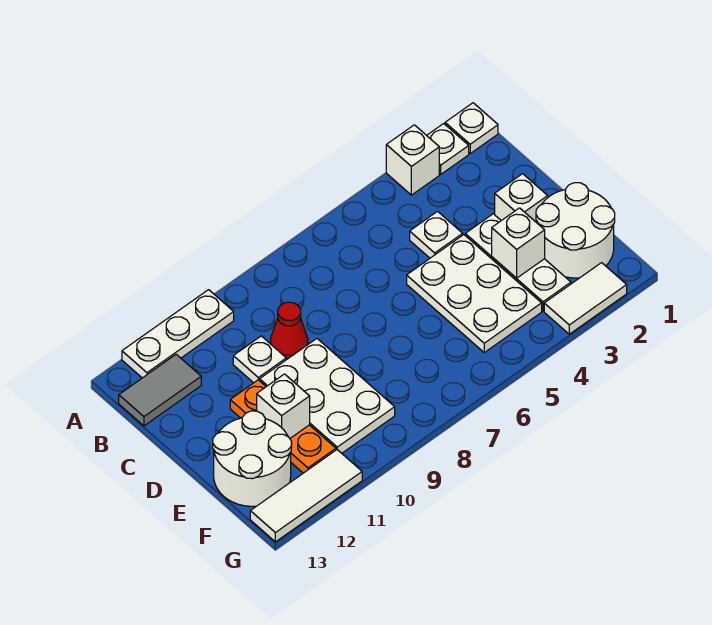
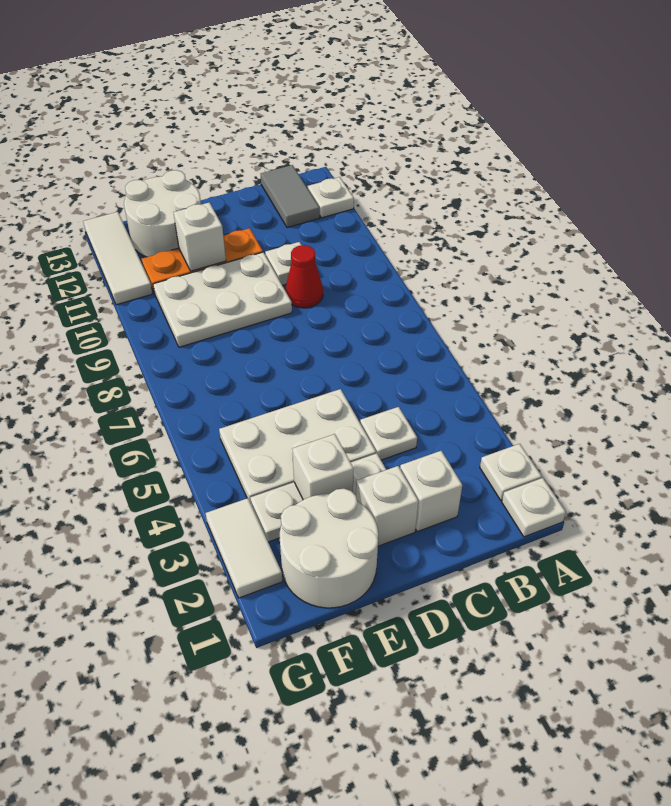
white 1x1 brick [386,125,439,195] -> white 1x1 brick moved to [400,451,462,532]
white 1x3 plate [122,290,234,378] -> white 1x1 plate [308,177,354,218]

